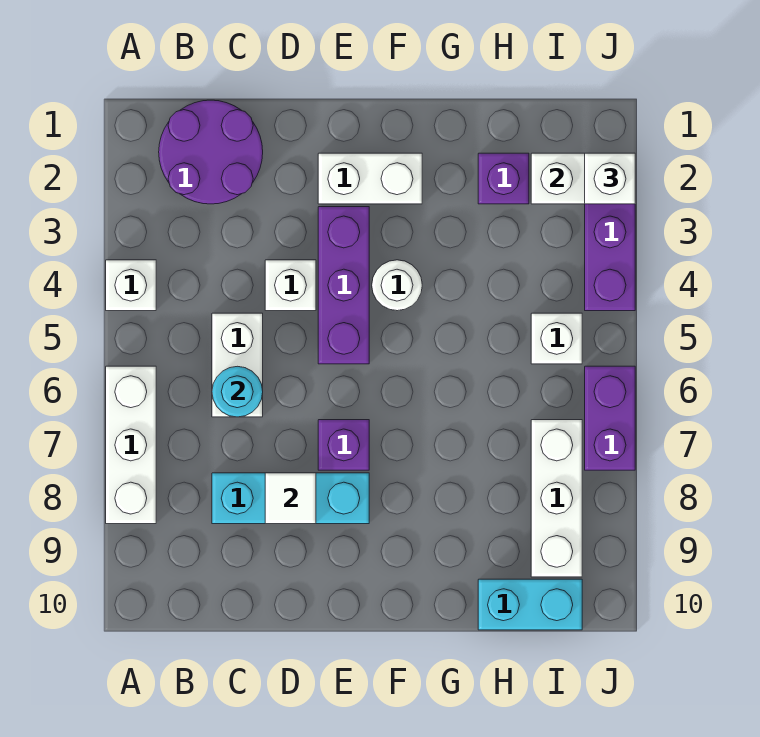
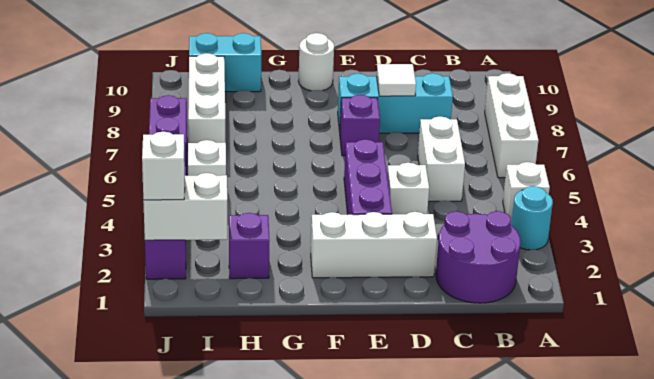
cyan 1x1 round brick [212,366,263,417] -> cyan 1x1 round brick moved to [511,186,553,250]
white 1x2 brick [318,153,422,204] -> white 1x3 brick [311,212,437,278]
white 1x1 round brick [372,260,422,311] -> white 1x1 round brick moved to [298,33,334,91]

